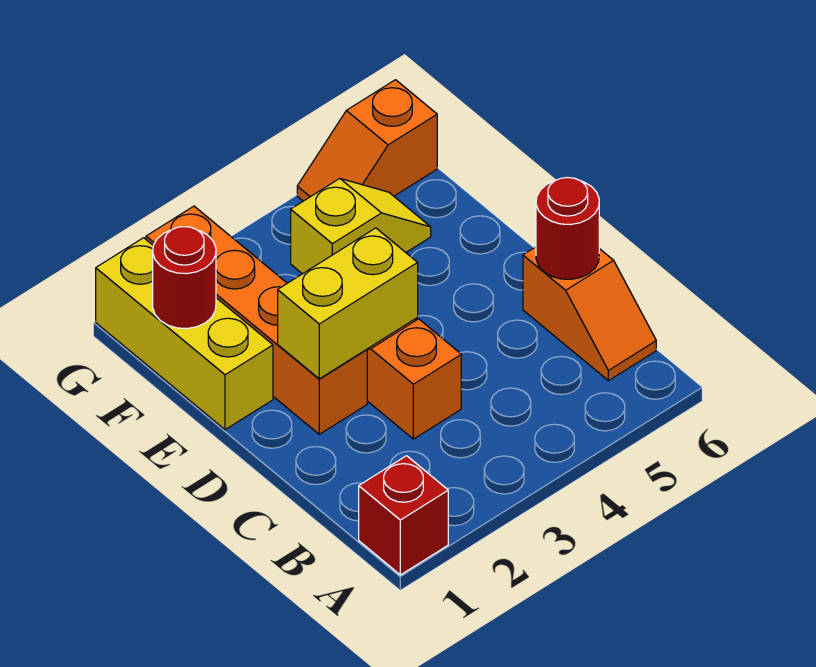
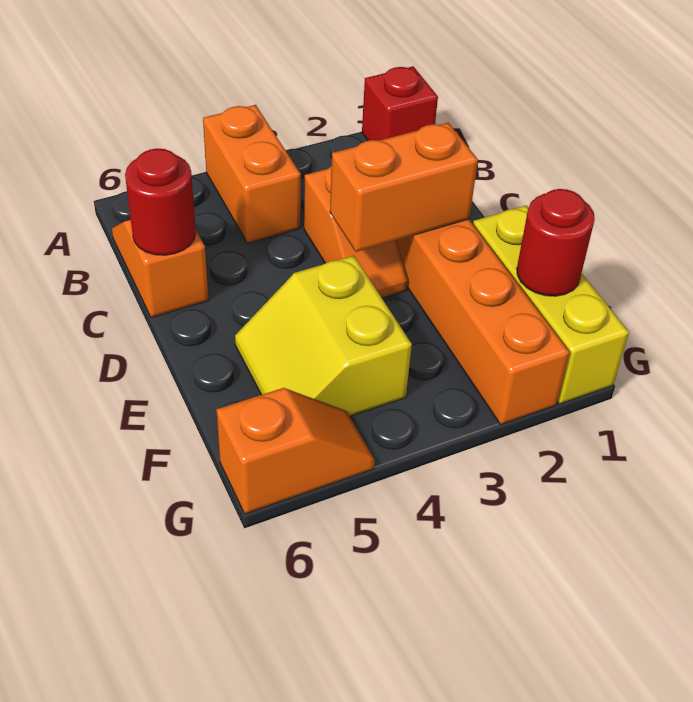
none -> orange 1x2 brick [203,105,301,243]
yellow 1x2 brick [278,228,418,379] -> orange 1x2 brick [330,123,478,252]
yellow 1x2 slope [291,179,431,274] -> yellow 2x2 slope [235,256,412,416]

